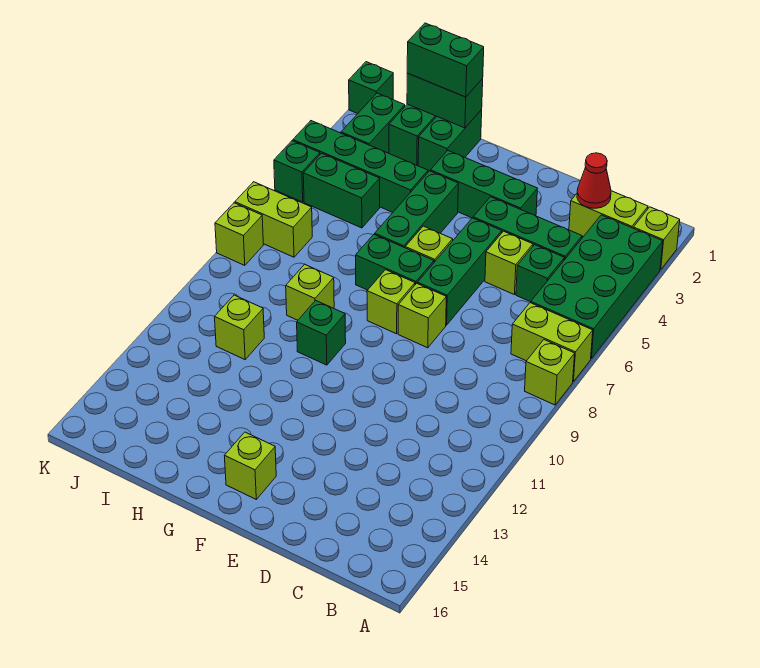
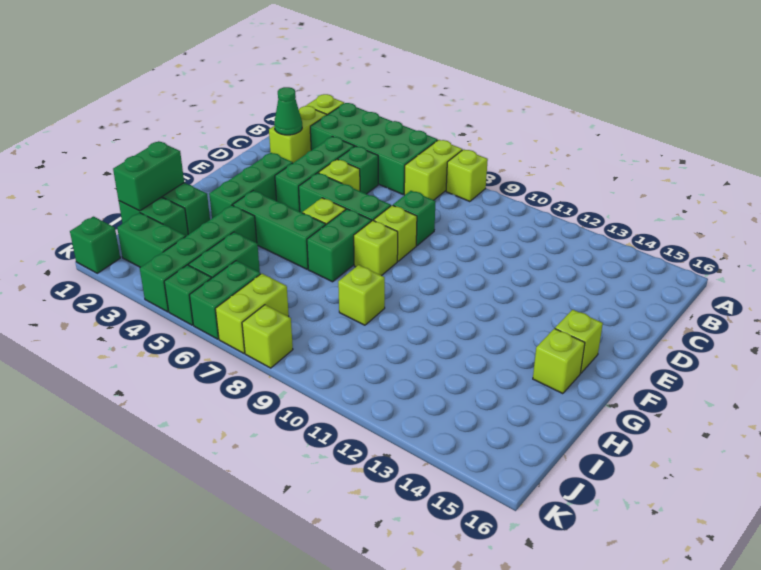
red 1x1 cone [577,153,611,208] -> green 1x1 cone [274,87,302,135]
green 1x1 brick [297,300,346,365] -> green 1x1 brick moved to [393,191,436,246]
green 1x2 brick [407,23,484,97] -> green 1x2 brick moved to [190,261,260,339]
lime 1x1 brick [215,295,264,359] -> lime 1x1 brick moved to [533,328,585,394]

